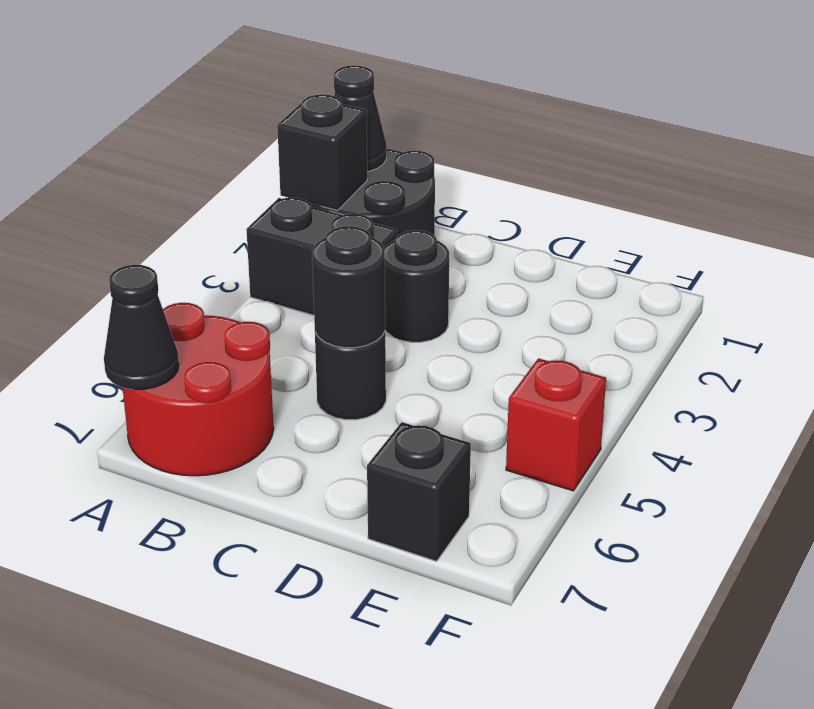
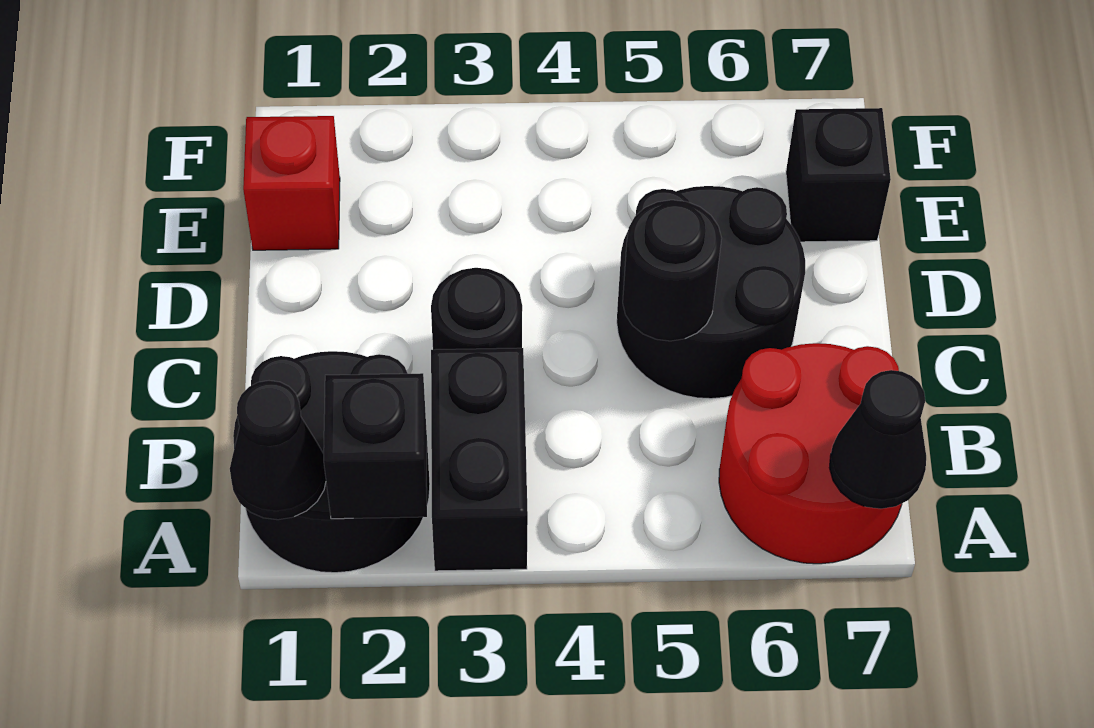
black 1x1 round brick [315,332,386,420] -> black 2x2 round brick [617,186,805,399]
red 1x1 brick [506,358,606,491] -> red 1x1 brick moved to [243,116,340,250]

